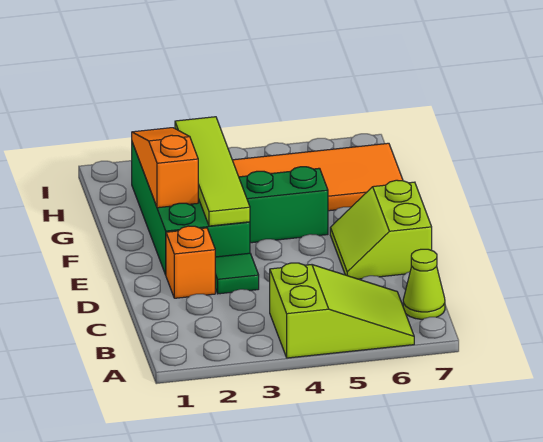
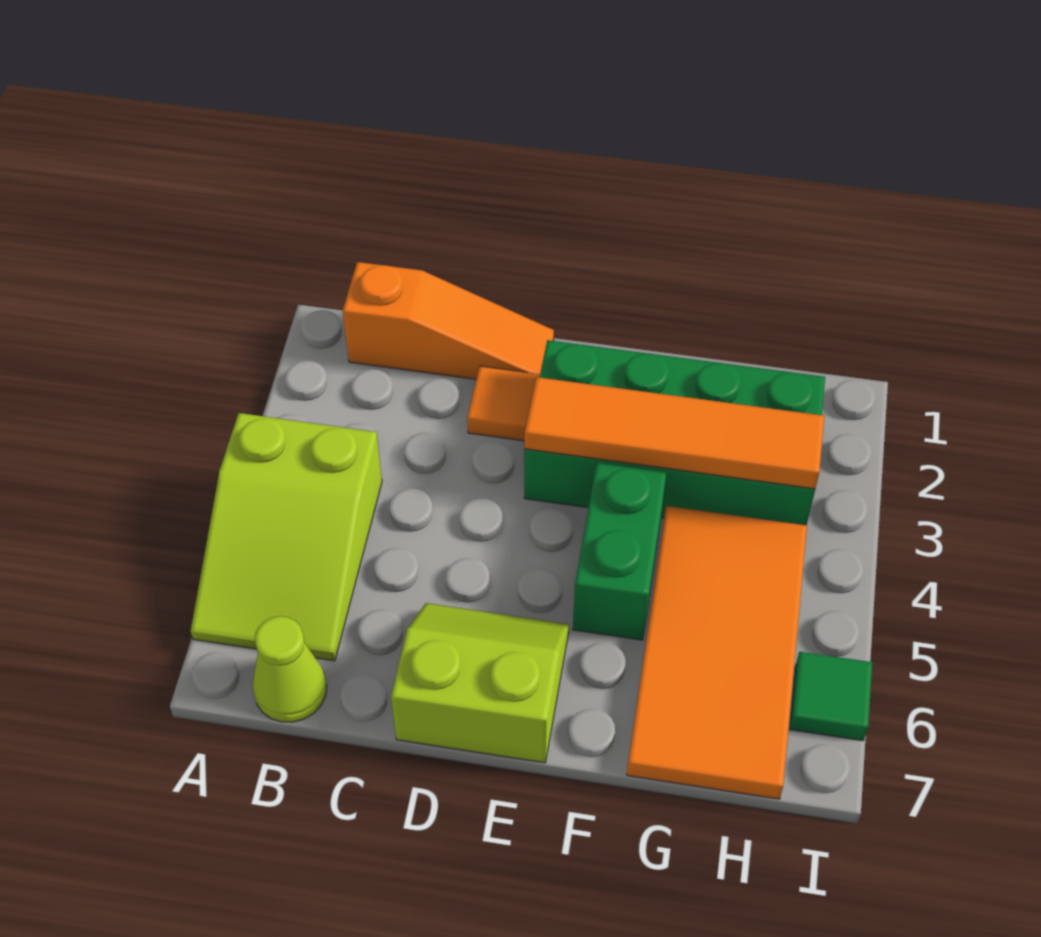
orange 1x1 brick [166,226,215,298] -> orange 1x1 tile [467,366,540,441]
green 1x1 tile [215,253,259,294] -> green 1x1 tile moved to [790,652,872,741]
lime 1x4 tile [175,117,250,226] -> orange 1x4 tile [524,377,824,489]
orange 1x3 slope [132,128,198,208] -> orange 1x3 slope moved to [343,262,554,379]

